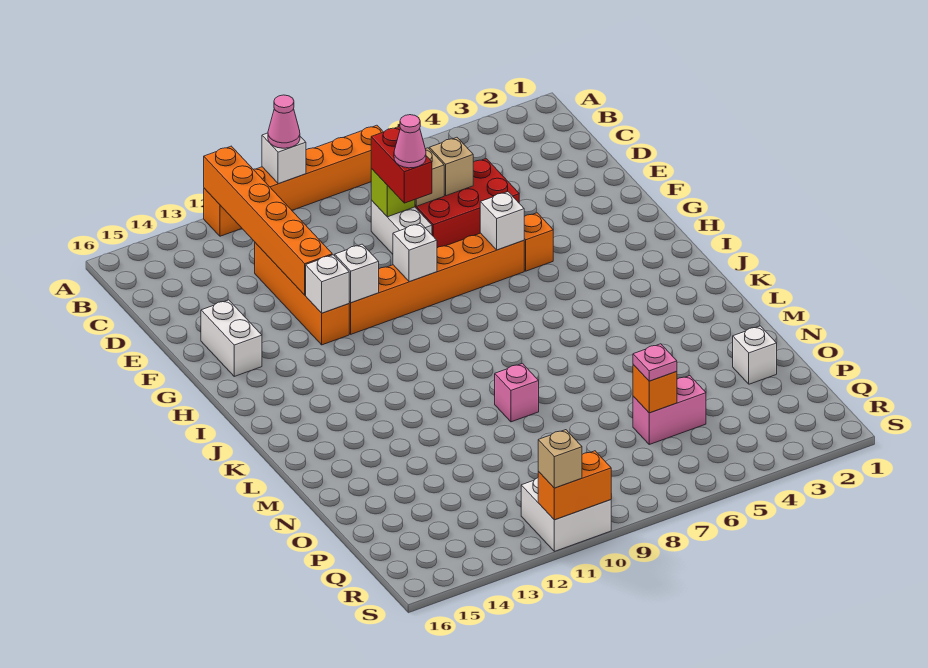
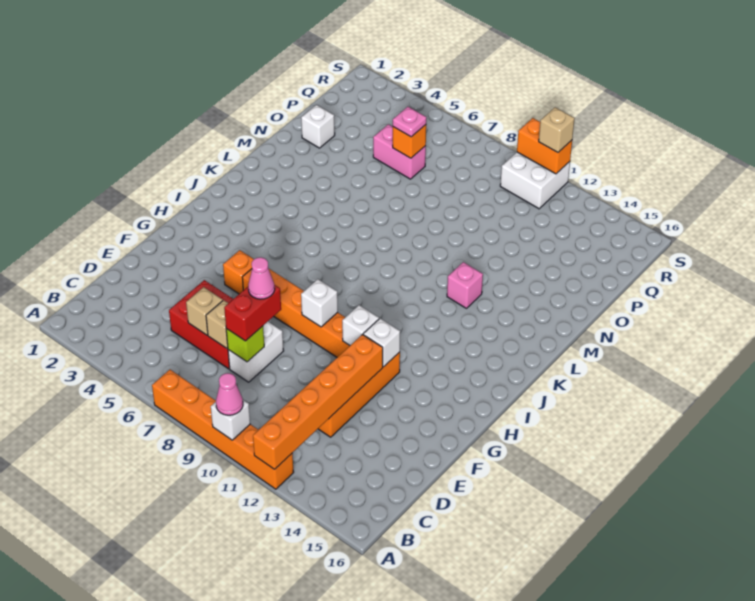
white 1x2 brick [201,300,262,376] -> none
white 1x1 brick [480,192,524,250] -> none
pink 1x1 brick [495,363,539,422] -> pink 1x1 brick moved to [447,262,483,308]

